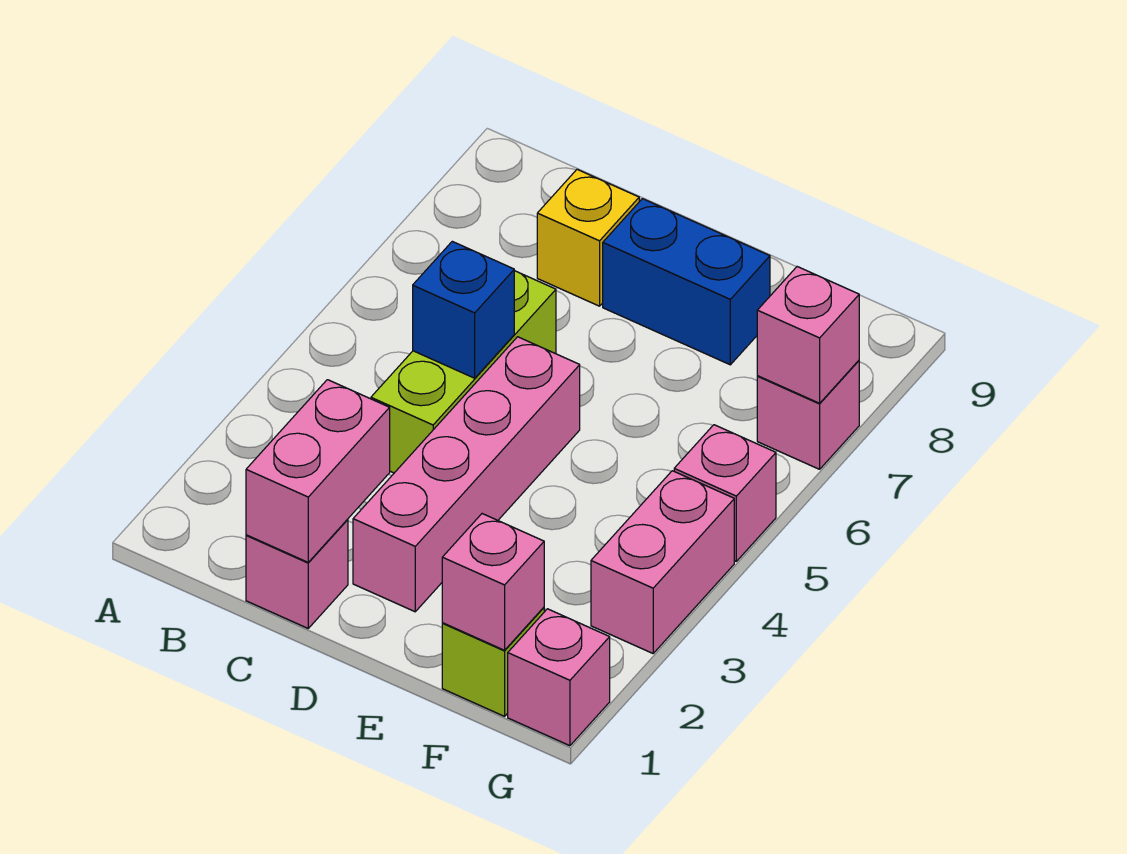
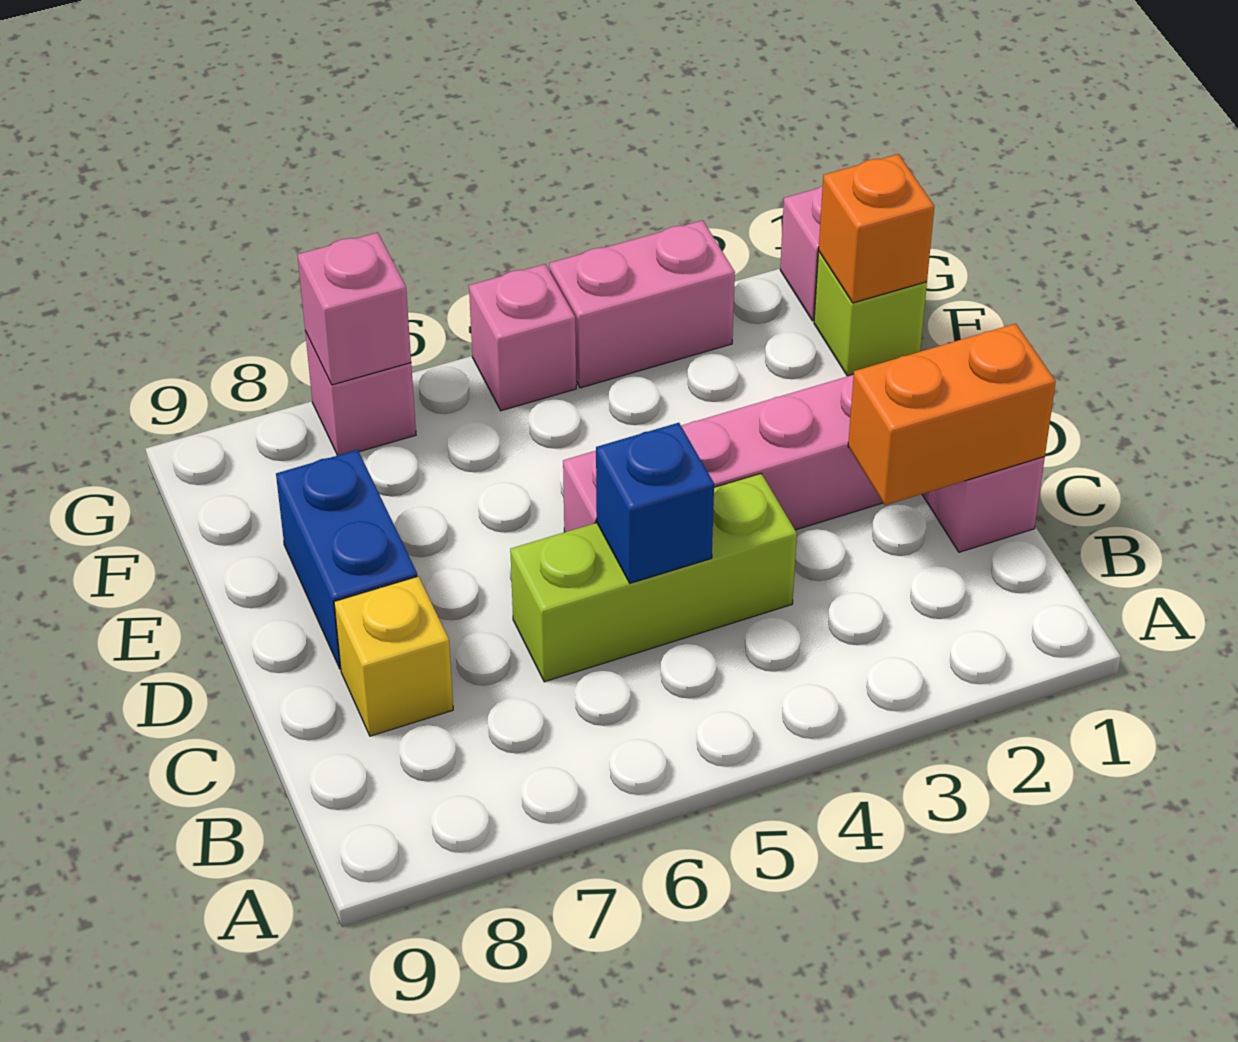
pink 1x2 brick [246,380,390,562] -> orange 1x2 brick [848,324,1056,505]
pink 1x1 brick [442,514,544,650] -> orange 1x1 brick [819,154,934,303]

